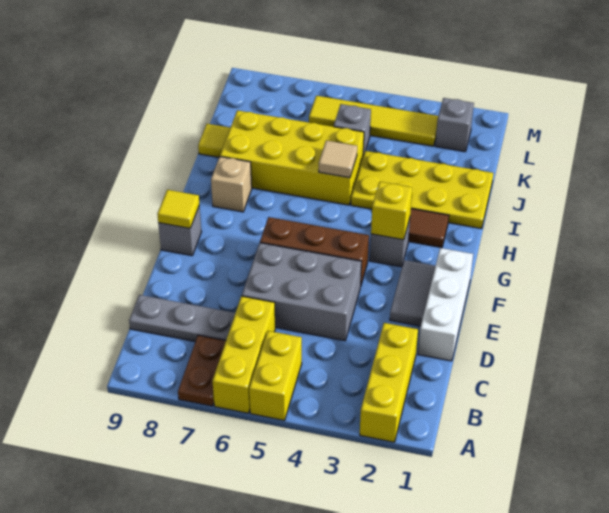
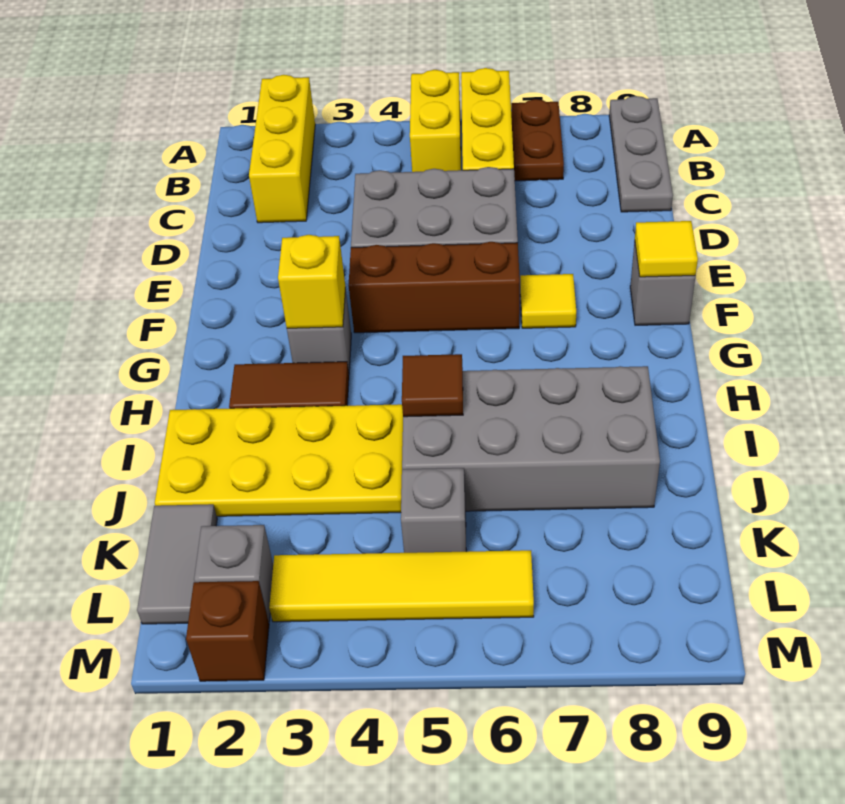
grey 1x3 plate [129,295,235,342] -> grey 1x3 plate turned to [609,96,673,212]
white 1x3 brick [418,248,473,361] -> none
grey 1x2 tile [390,260,435,326] -> grey 1x2 tile moved to [137,504,217,624]
tan 1x1 brick [211,157,252,212] -> none
yellow 2x4 brick [220,110,364,205] -> grey 2x4 brick [402,366,660,511]
tan 1x1 tile [319,140,357,178] -> brown 1x1 tile [402,354,463,417]
yellow 1x1 tile [198,124,230,157] -> yellow 1x1 tile moved to [520,274,576,328]
none -> brown 1x1 brick [186,581,269,681]

